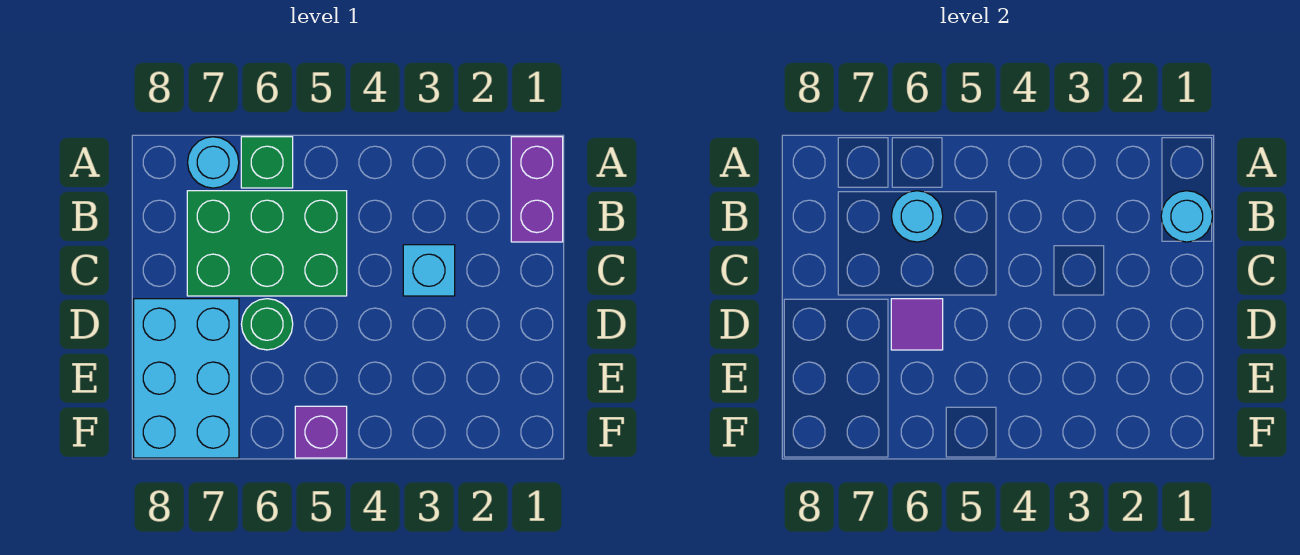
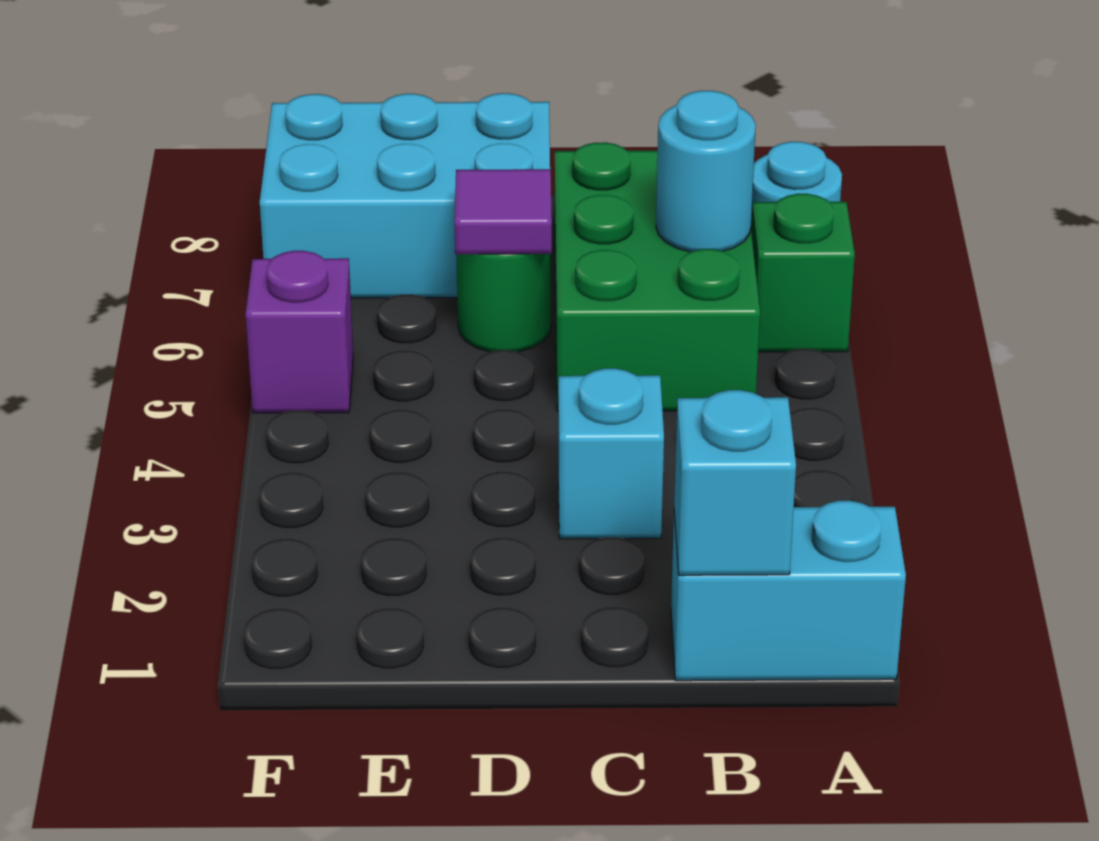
purple 1x2 brick [511,137,563,242] -> cyan 1x2 brick [671,501,906,681]
cyan 1x1 round brick [1161,191,1212,242] -> cyan 1x1 brick [674,390,796,575]

